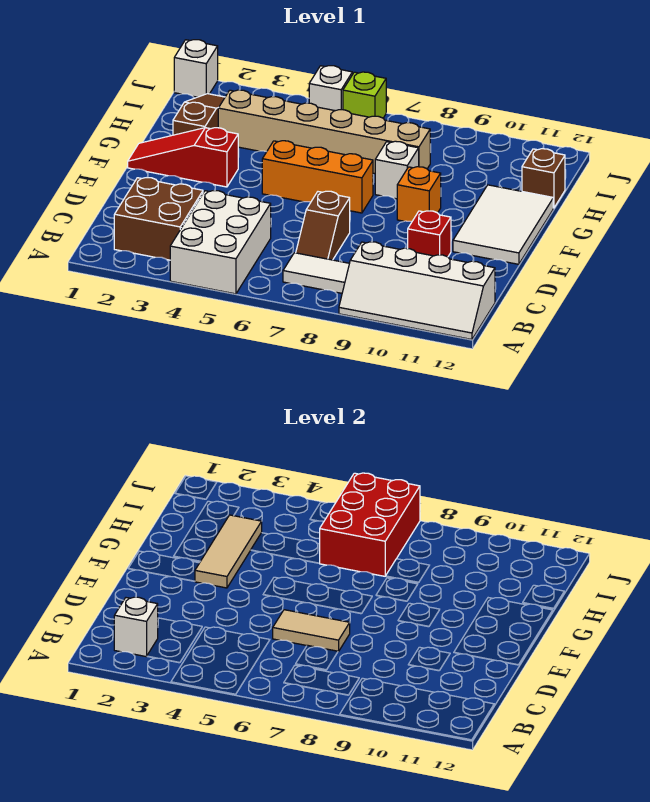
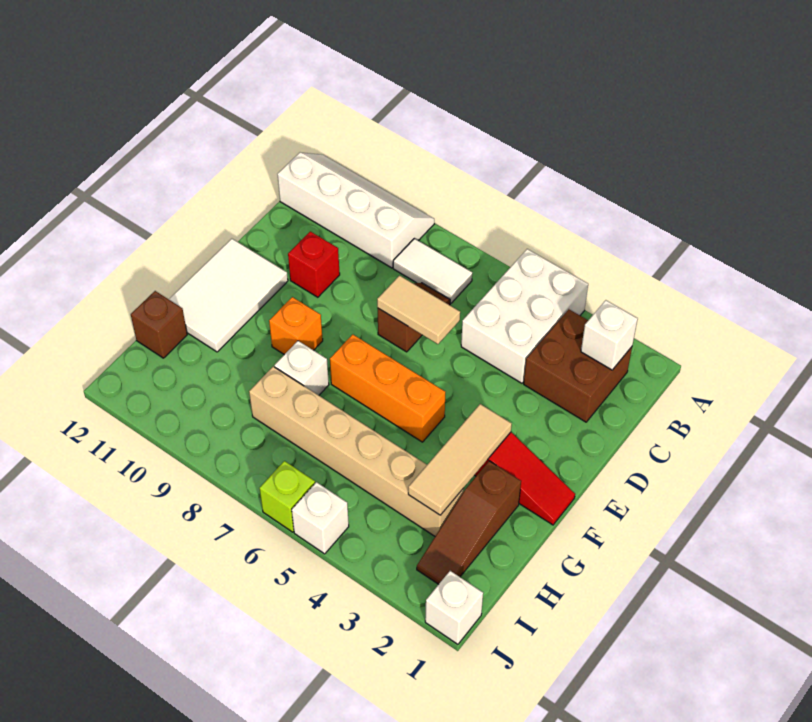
red 2x3 brick [319,473,420,576] -> none

